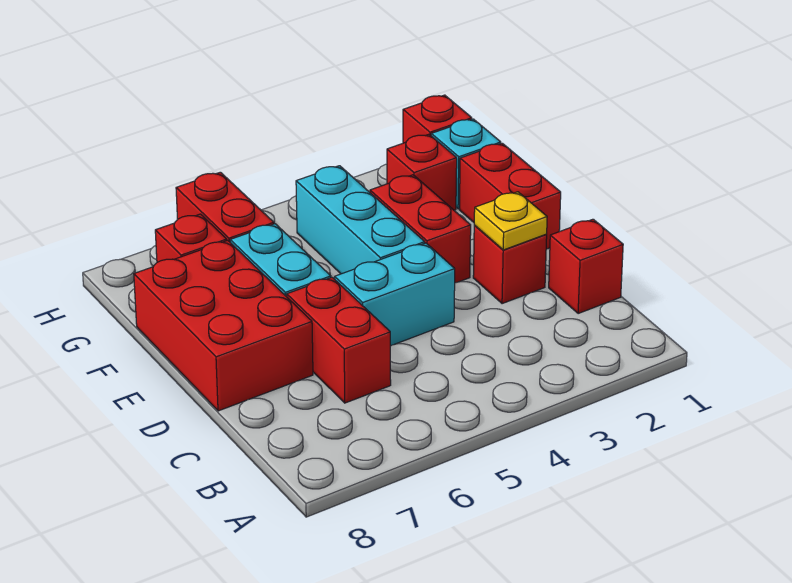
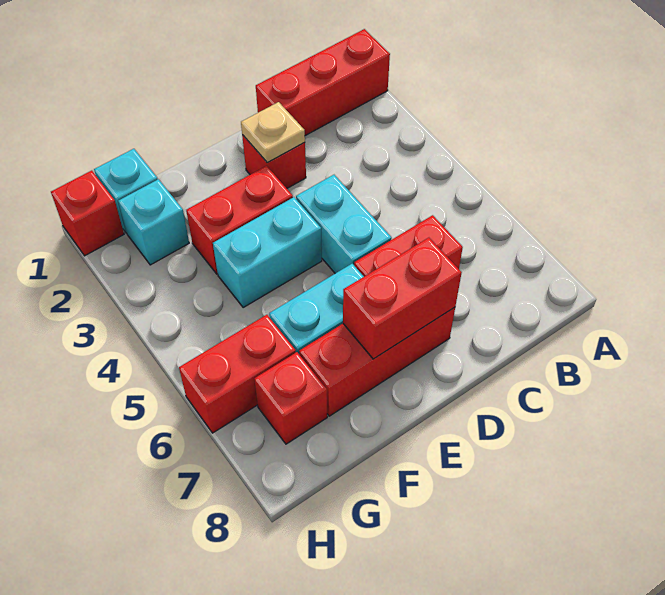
red 1x1 brick [549,219,623,314] -> red 1x3 brick [256,29,390,136]
yellow 1x1 plate [474,192,547,250] -> tan 1x1 plate [241,102,305,162]
red 2x3 brick [134,240,313,411] -> red 1x3 brick [299,307,455,416]
red 1x2 brick [460,143,561,249] -> red 1x2 brick moved to [343,238,462,359]
cyan 1x3 brick [296,166,425,274] -> cyan 1x2 brick [213,197,322,308]
red 1x1 brick [387,134,457,210] -> cyan 1x1 brick [118,179,189,265]

